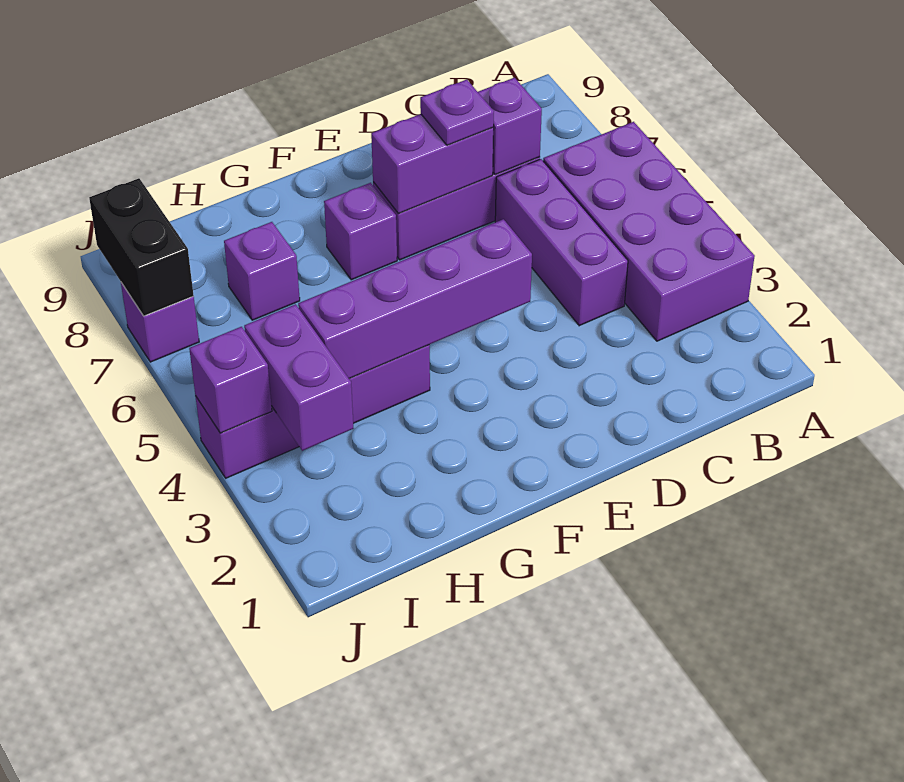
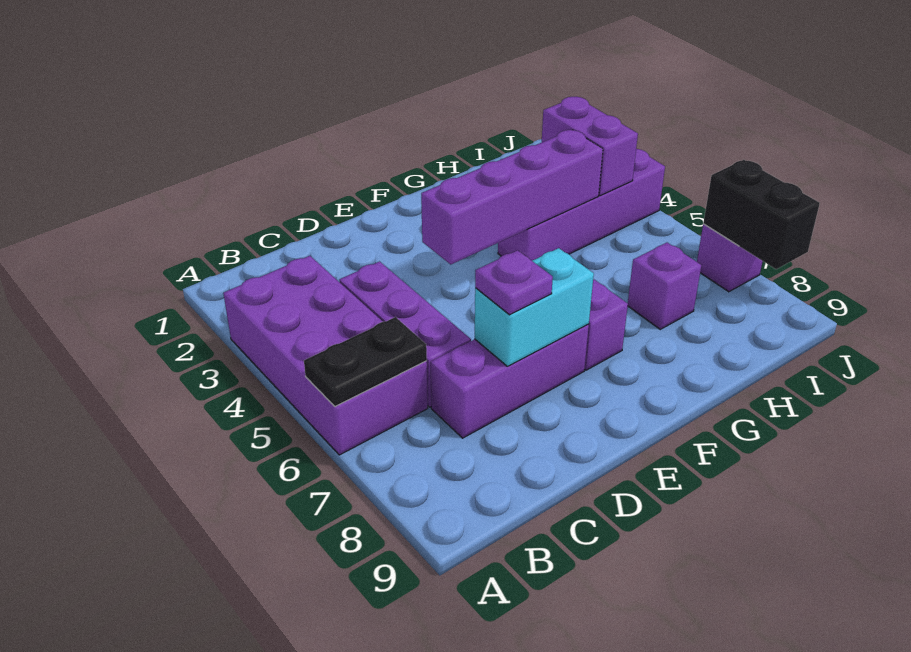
none -> black 1x2 plate [304,317,427,406]
purple 1x1 brick [478,78,542,175] -> none
purple 1x2 brick [371,114,494,214] -> cyan 1x2 brick [475,248,594,366]
purple 1x1 brick [189,327,272,433] -> none

